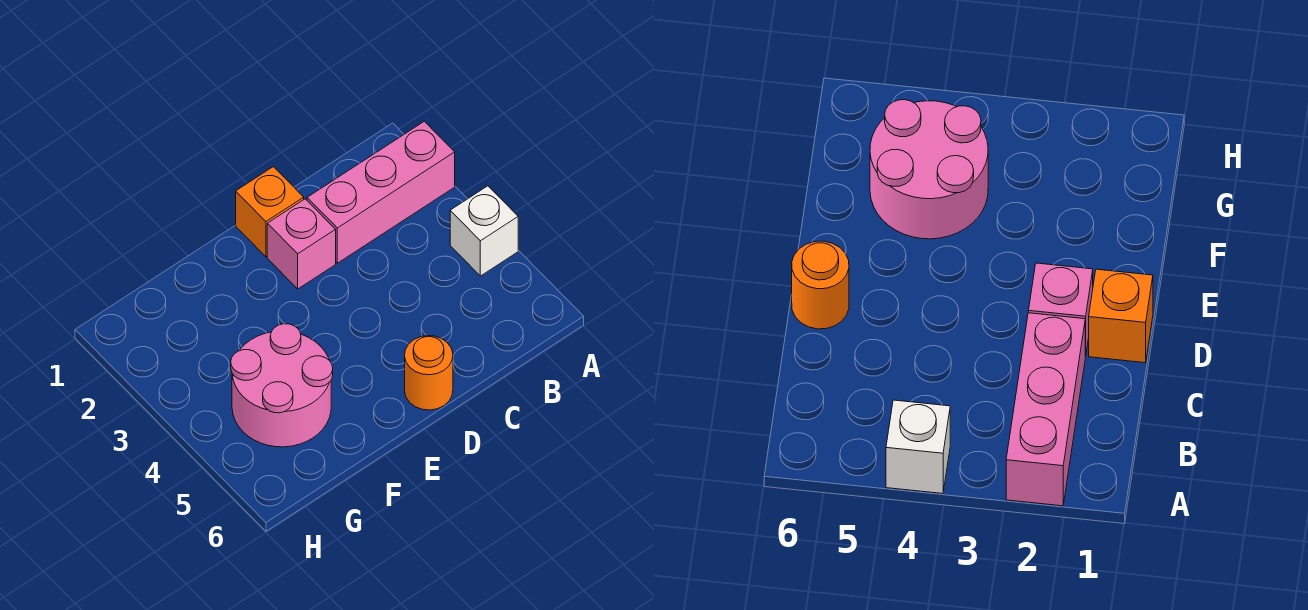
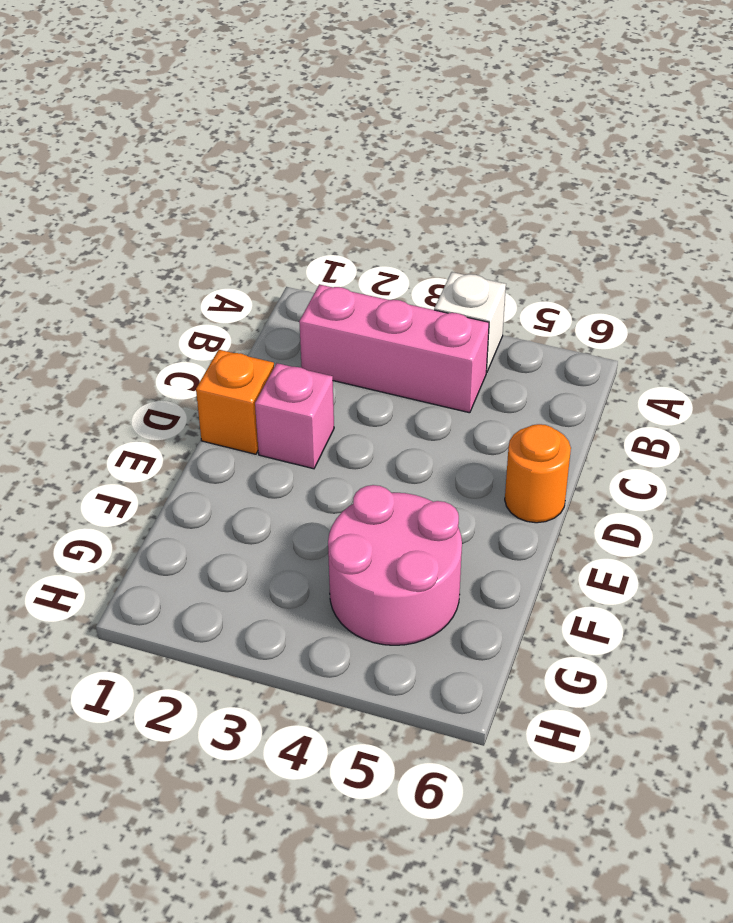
pink 1x3 brick [307,121,455,263] -> pink 1x3 brick turned to [299,284,489,413]

